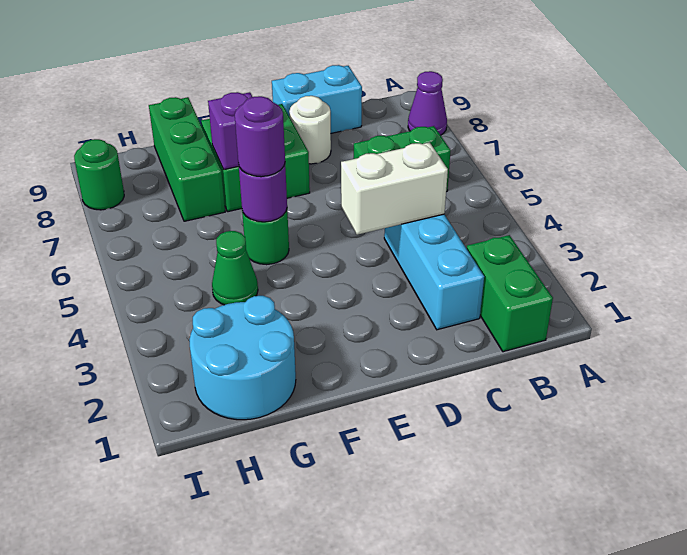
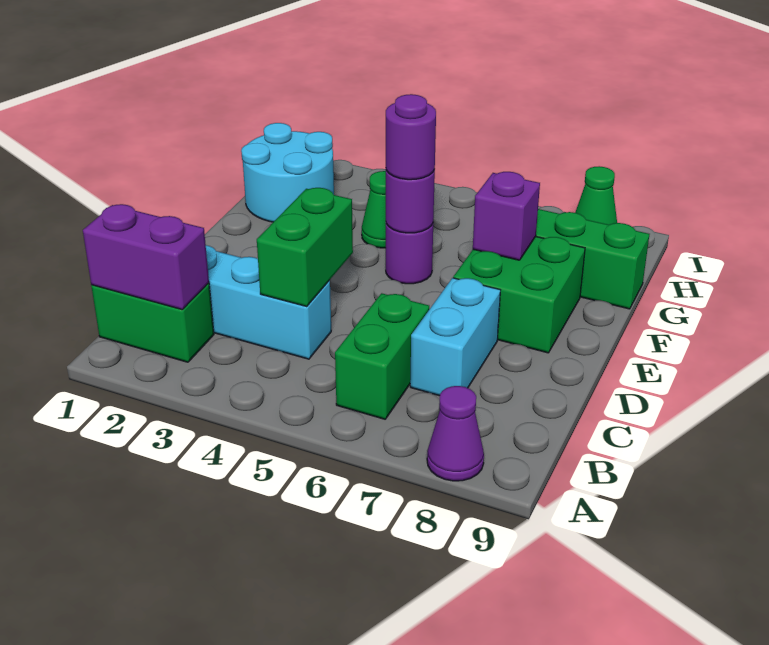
none -> purple 1x2 brick [83,204,209,310]
white 1x2 brick [341,142,448,235] -> green 1x2 brick [257,188,353,306]
cyan 1x2 brick [272,65,362,133] -> cyan 1x2 brick moved to [410,278,500,396]
white 1x1 round brick [289,96,331,164] -> none
green 1x1 round brick [242,210,289,265] -> purple 1x1 round brick [386,224,433,284]
green 1x1 round brick [74,139,124,210] -> green 1x1 cone [575,166,617,225]

